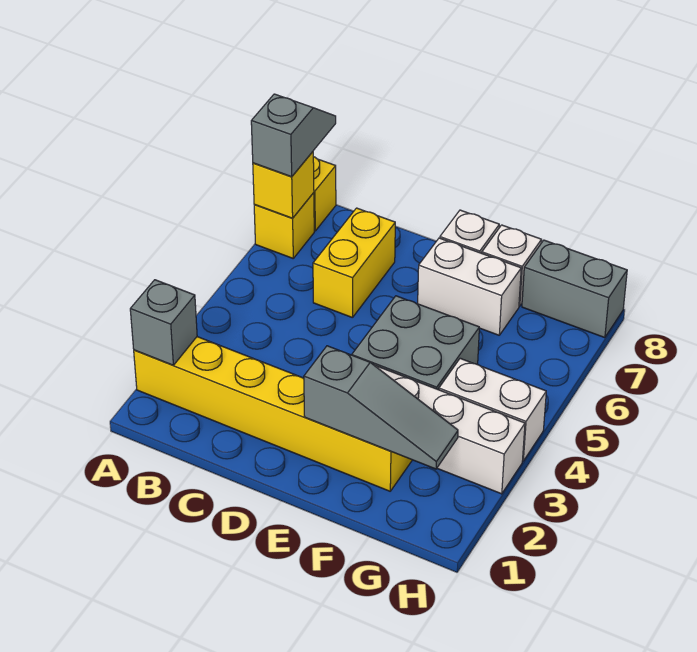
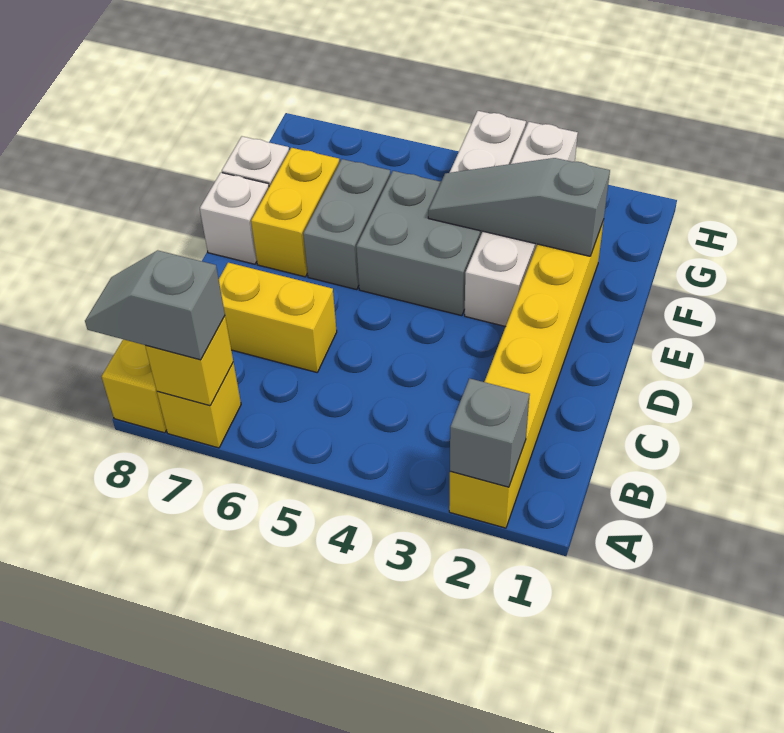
grey 1x3 slope [304,346,458,469] -> grey 1x3 slope turned to [428,158,610,256]
white 1x2 brick [418,238,521,335] -> yellow 1x2 brick [251,148,340,277]
grey 1x2 brick [522,240,627,338] -> grey 1x2 brick moved to [303,159,391,289]

